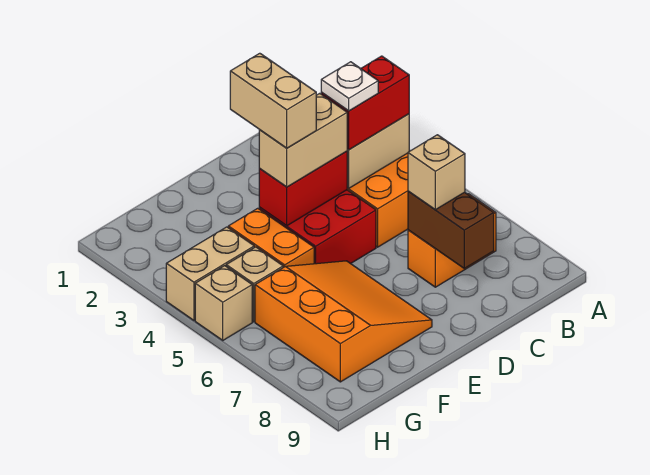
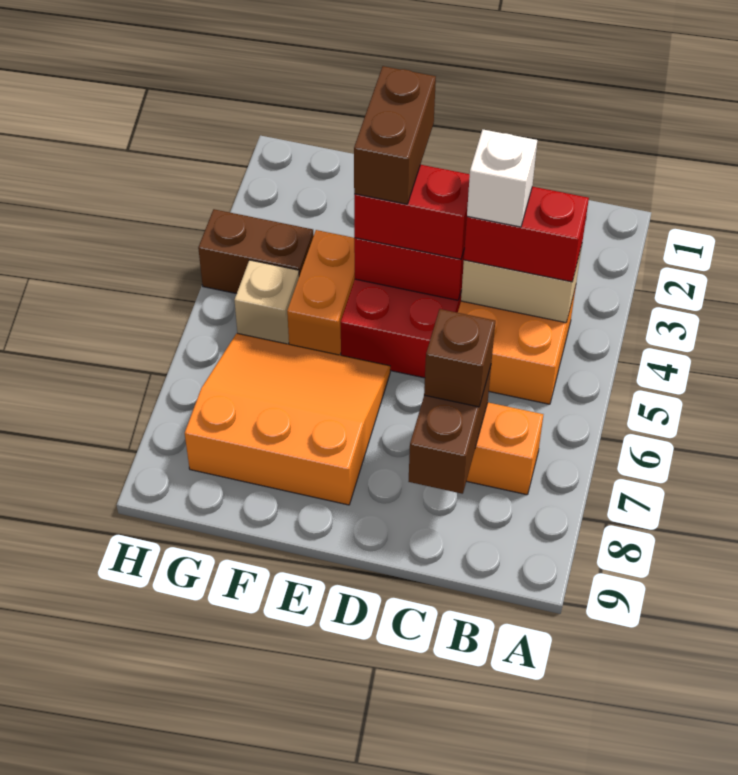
white 1x1 plate [321,62,378,111] -> white 1x1 brick [467,130,537,227]
tan 1x1 brick [408,135,465,210] -> brown 1x1 brick [424,309,495,407]
tan 1x2 brick [259,93,347,187] -> red 1x2 brick [354,165,470,259]
tan 1x2 brick [230,53,316,148] -> brown 1x2 brick [354,66,436,204]
orange 3x3 slope [255,261,432,382] -> orange 3x3 slope turned to [185,333,390,505]
tan 1x2 brick [166,227,254,320] -> brown 1x2 brick [198,209,314,294]
tan 1x1 brick [195,266,252,340] -> none

